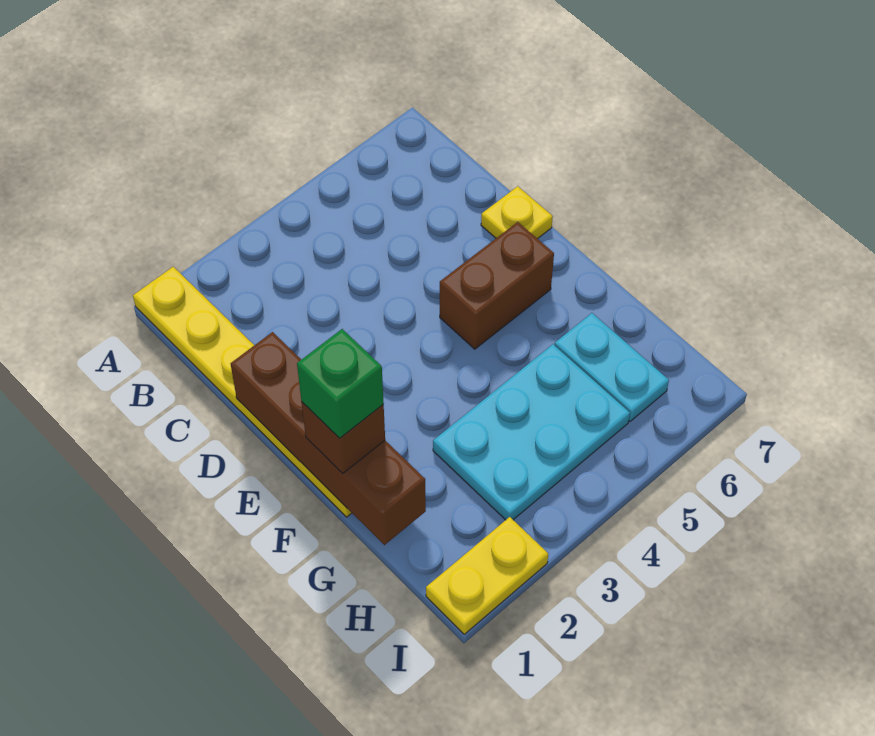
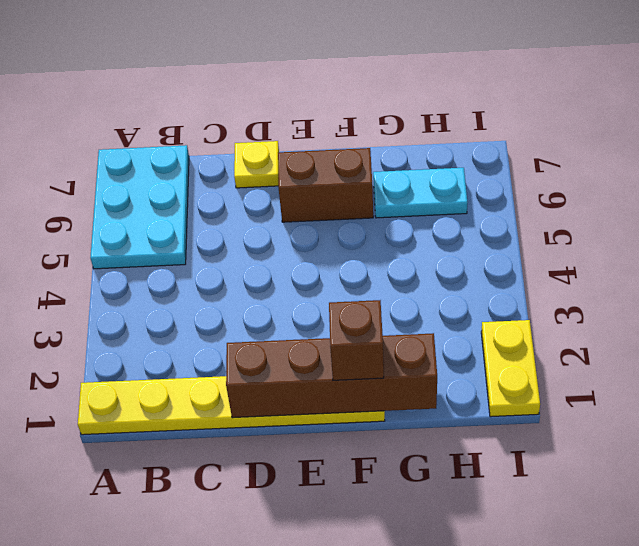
brown 1x2 brick [440,222,554,349] -> brown 1x2 brick turned to [278,148,373,222]
green 1x1 brick [297,329,384,438] -> none
cyan 2x3 plate [433,344,630,520] -> cyan 2x3 plate moved to [90,145,189,269]

